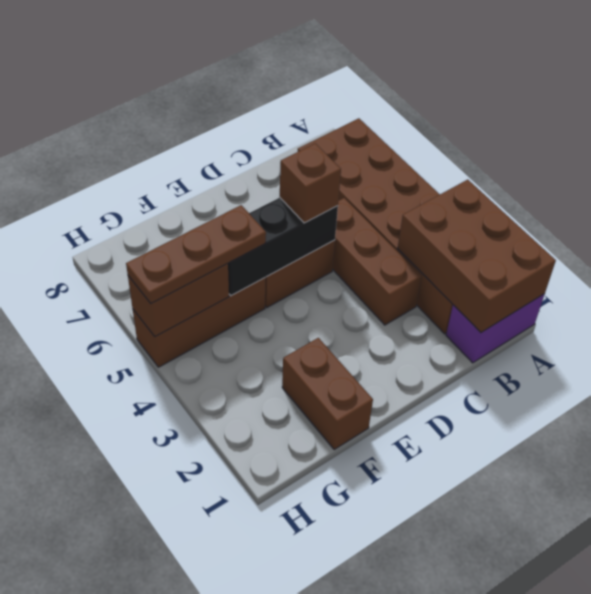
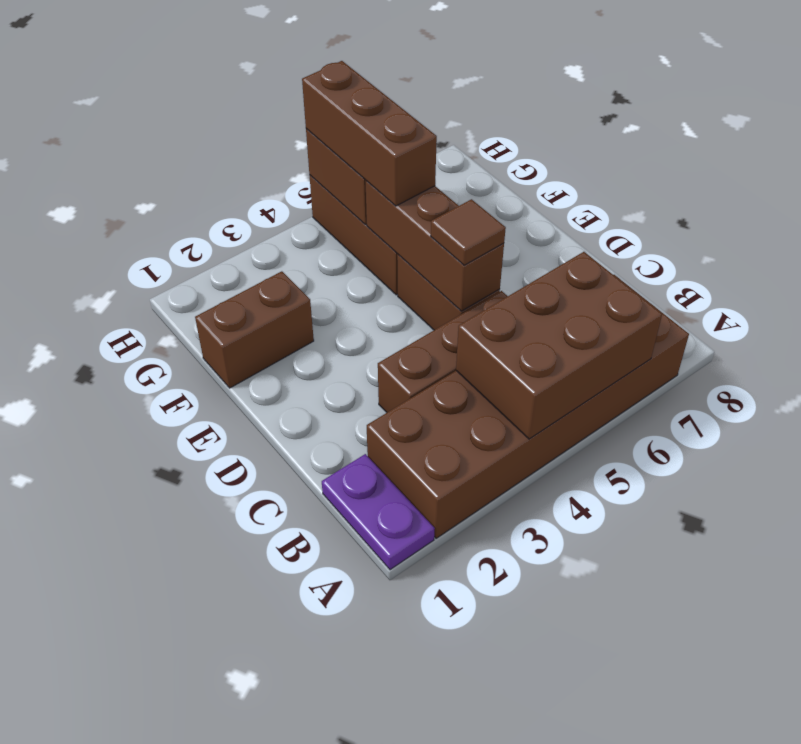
purple 1x2 brick [446,294,545,363] -> purple 1x2 plate [322,454,435,570]
brown 2x3 brick [398,180,556,332] -> brown 2x3 brick moved to [456,252,662,439]
black 1x3 brick [228,197,338,296] -> brown 1x3 brick [366,181,504,311]
brown 1x1 brick [279,143,341,223] -> brown 1x1 tile [431,199,506,265]
brown 1x3 plate [126,205,266,303] -> brown 1x3 brick [302,61,437,206]

